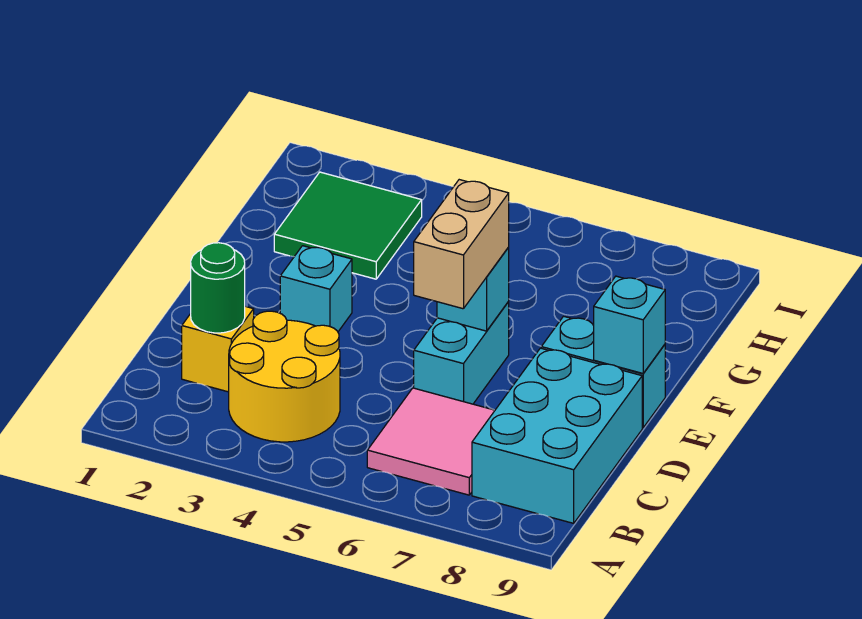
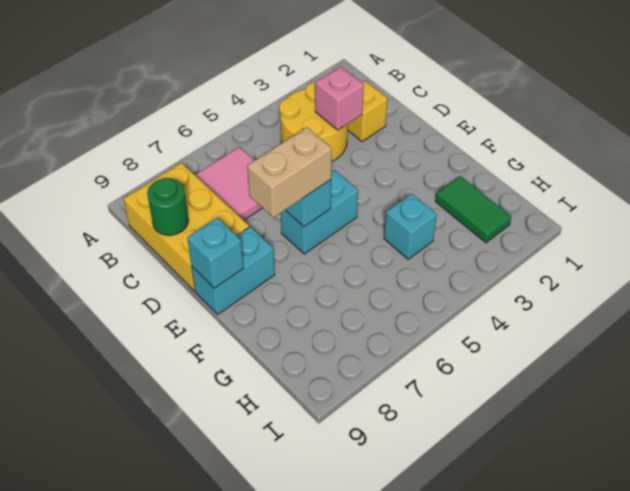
cyan 2x3 brick [472,348,642,523] -> yellow 2x3 brick [124,163,249,291]
green 1x1 round brick [191,243,245,333] -> green 1x1 round brick moved to [147,178,189,235]
none -> pink 1x1 brick [315,66,364,130]
cyan 1x2 brick [414,302,509,404] -> cyan 1x2 brick turned to [281,170,358,254]
tan 1x2 brick [414,180,509,309] -> tan 1x2 brick turned to [247,127,332,218]
cyan 1x1 brick [280,246,352,331] -> cyan 1x1 brick moved to [384,194,437,259]
green 2x2 tile [274,172,422,279] -> green 1x2 tile [436,176,511,243]

